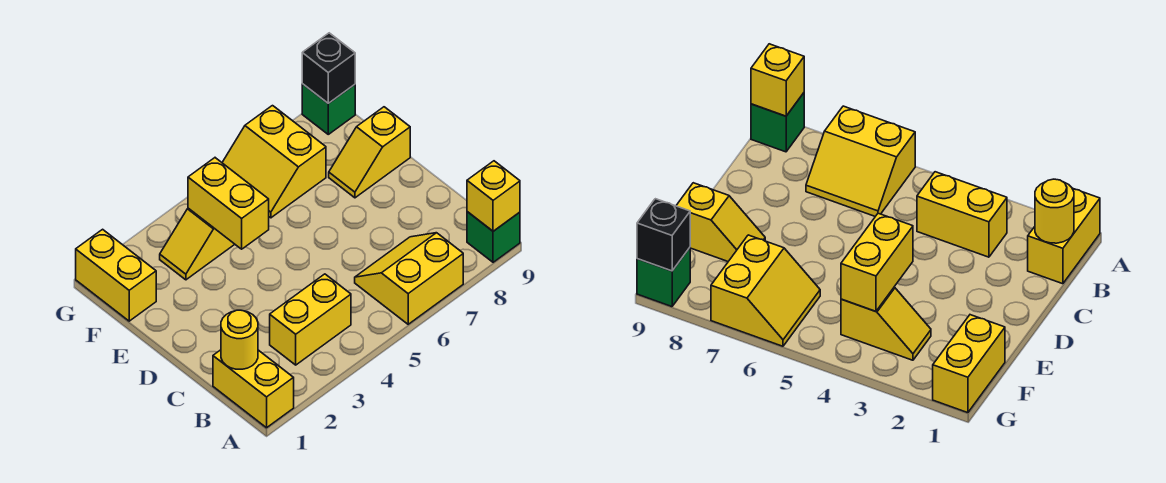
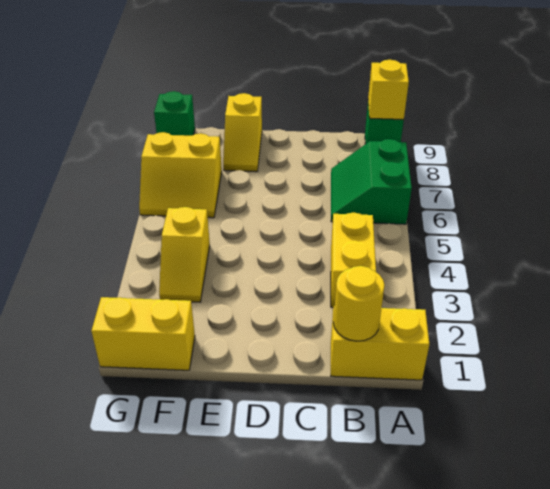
yellow 2x2 slope [355,233,463,324] -> green 2x2 slope [331,139,412,224]
yellow 1x2 brick [188,158,269,249] -> none
black 1x1 brick [302,33,355,103] -> none

